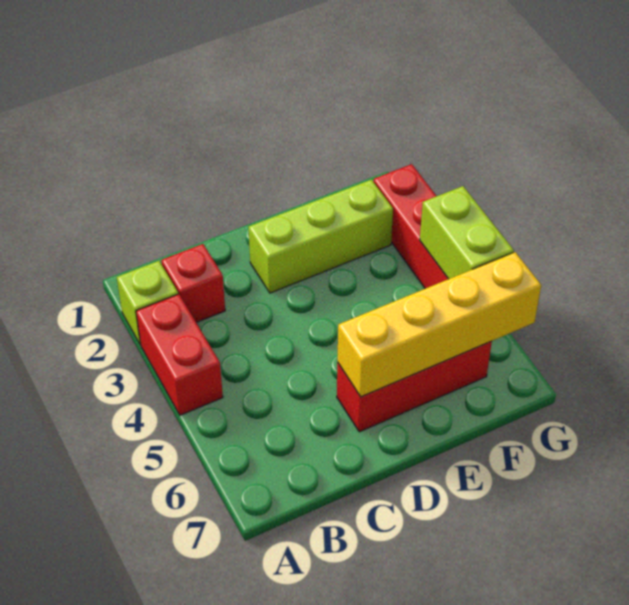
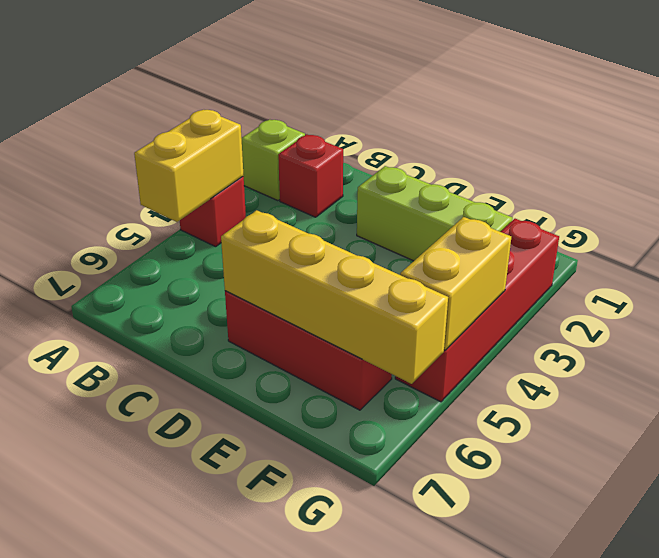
red 1x2 brick [136,294,223,415] -> red 1x1 brick [180,177,246,247]
none -> yellow 1x2 brick [134,110,244,222]
lime 1x2 brick [420,186,514,279] -> yellow 1x2 brick [400,217,511,350]

